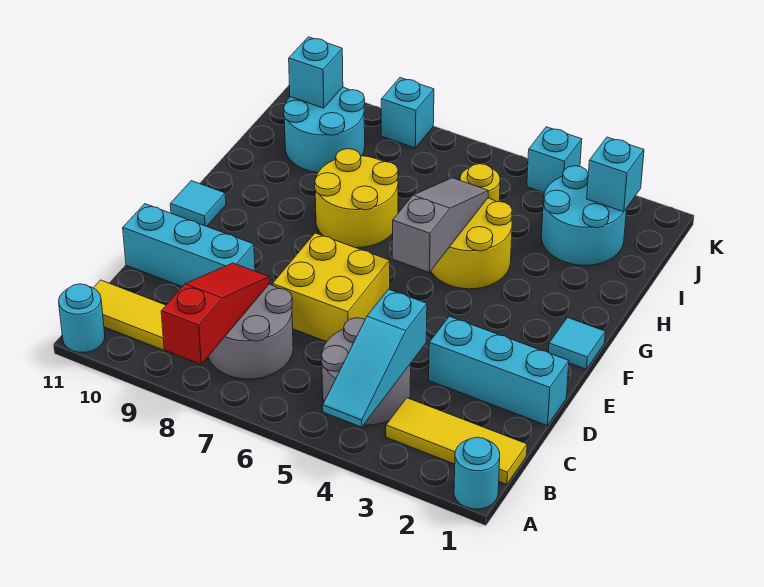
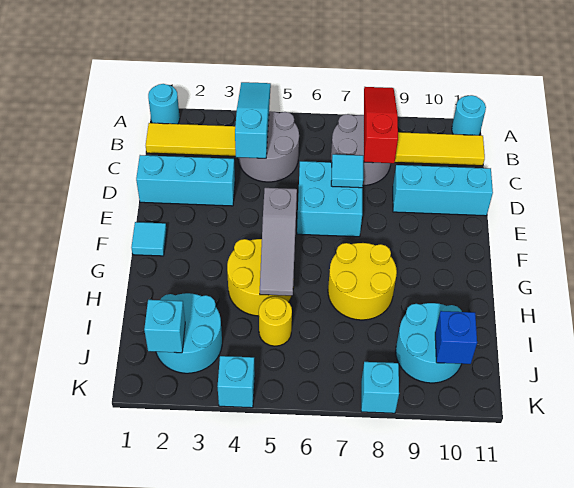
red 1x3 slope [161,263,269,364] -> red 1x3 slope turned to [364,87,398,163]
yellow 2x2 brick [272,233,390,342] -> cyan 2x2 brick [297,161,362,237]
cyan 1x1 tile [170,181,226,226] -> cyan 1x1 tile moved to [331,154,363,188]
cyan 1x1 brick [289,37,343,108] -> blue 1x1 brick [435,311,477,364]

